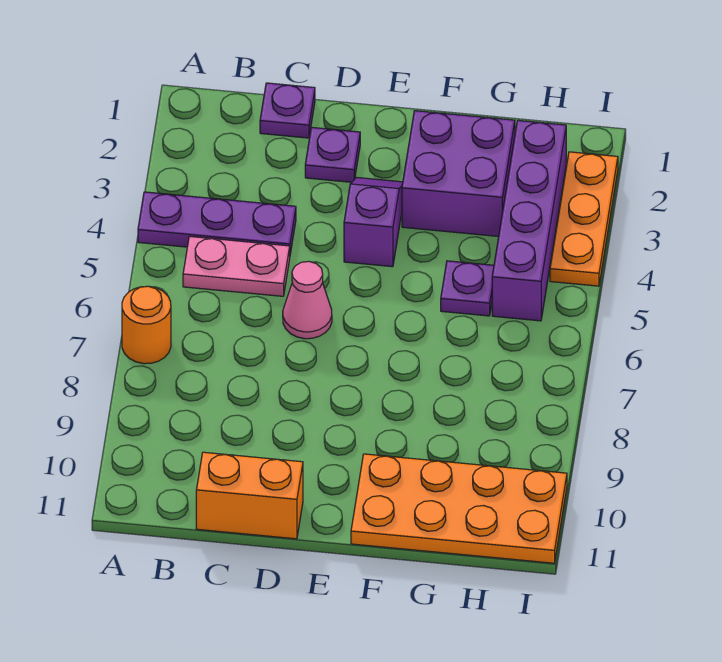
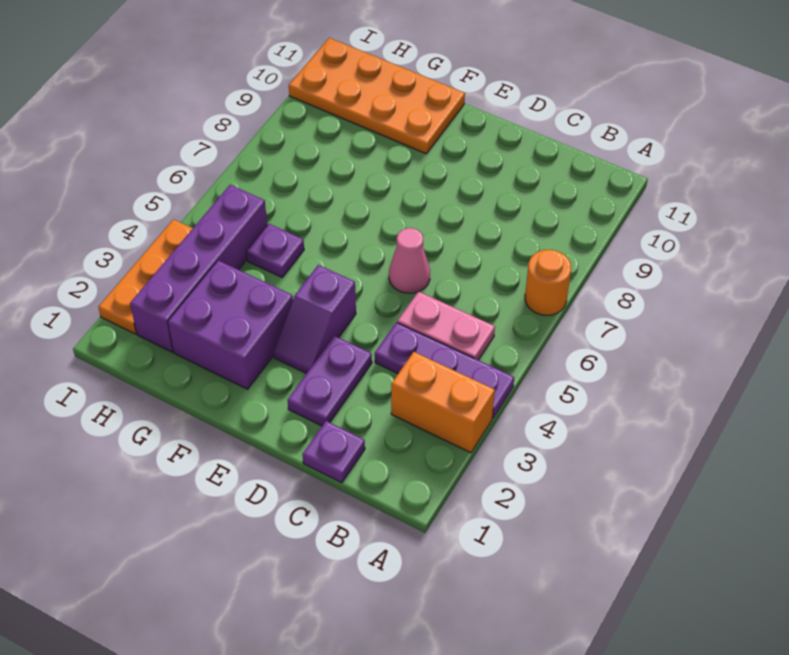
orange 1x2 brick [196,452,303,539] -> orange 1x2 brick moved to [391,352,495,453]
purple 1x1 plate [305,127,360,182] -> purple 1x2 plate [288,336,372,426]

